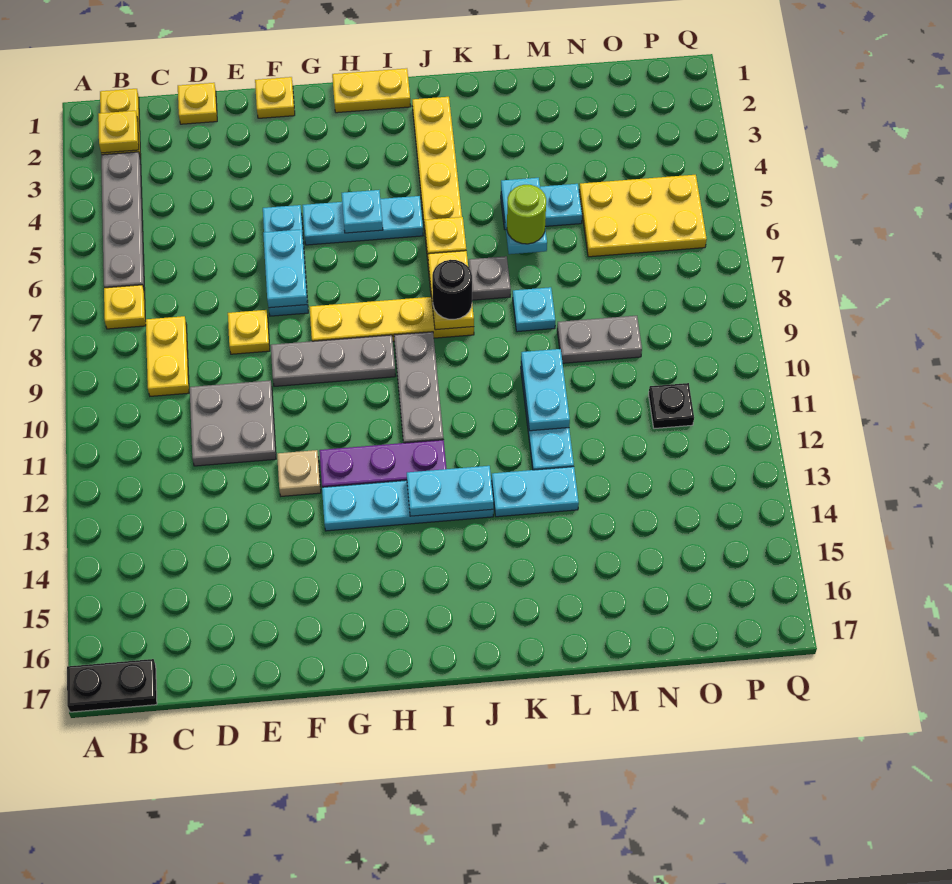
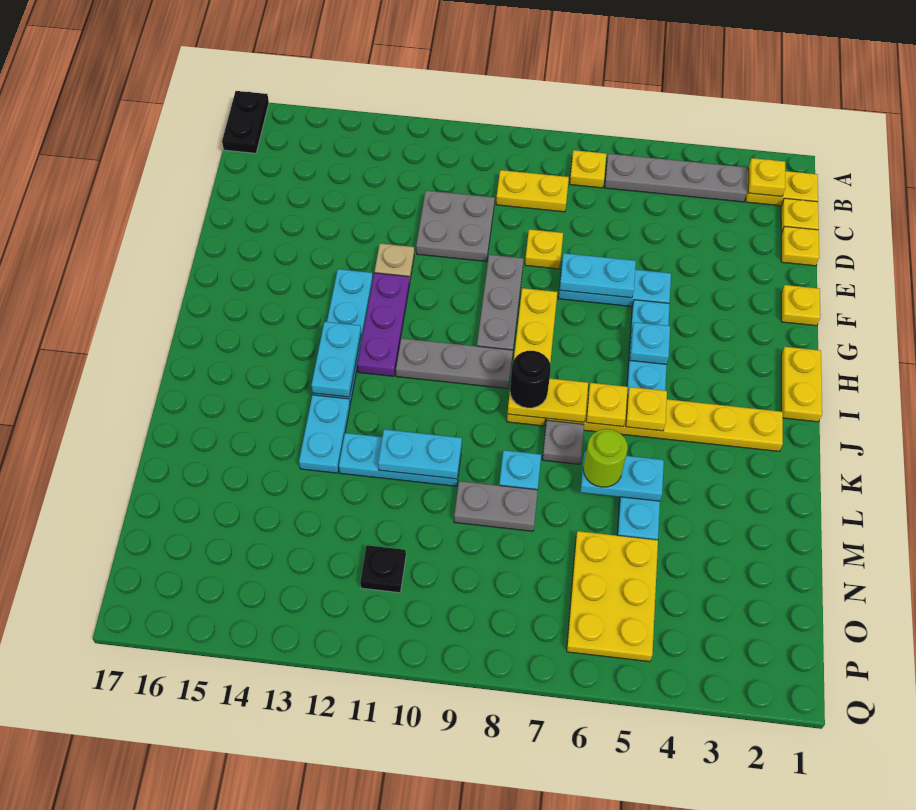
none -> yellow 1x1 plate [781,198,819,233]
none -> yellow 1x1 plate [626,387,667,431]
grey 1x2 plate [557,316,642,363] -> grey 1x2 plate turned to [454,481,538,531]

